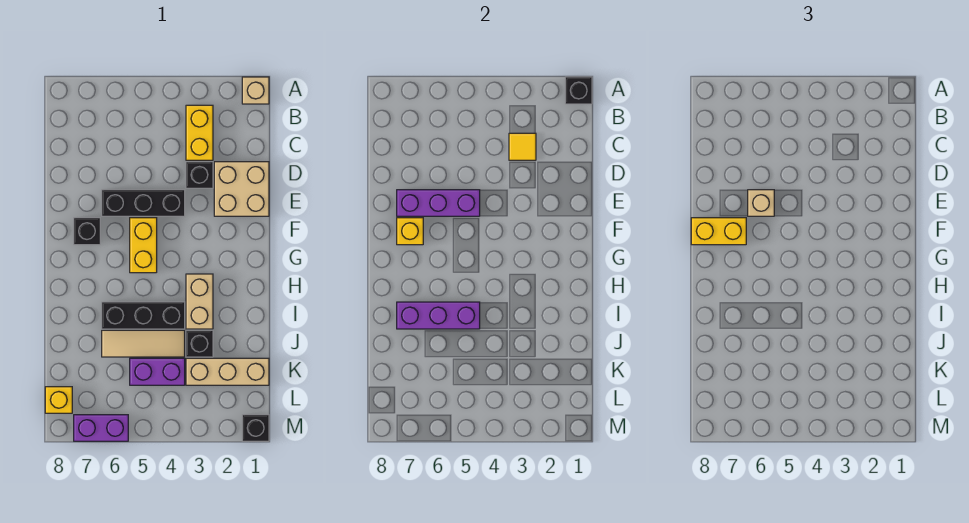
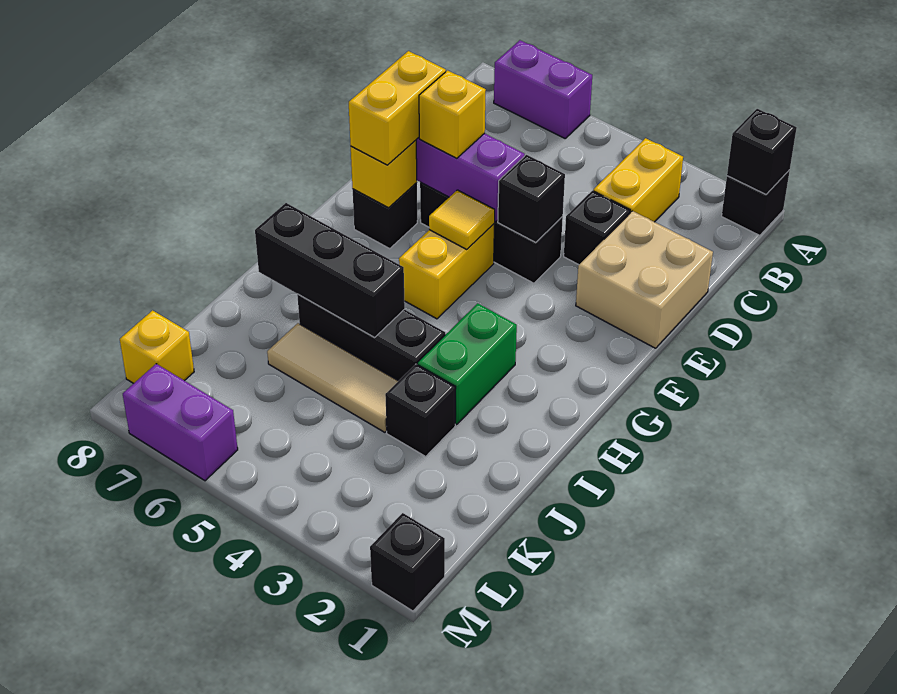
tan 1x1 brick [242,77,269,104] -> black 1x1 brick [722,170,790,235]
yellow 1x1 tile [509,133,536,160] -> yellow 1x1 tile moved to [429,190,495,249]
none -> black 1x1 brick [498,155,565,243]
tan 1x1 brick [748,190,774,216] -> yellow 1x1 brick [419,70,486,159]
yellow 1x2 brick [691,218,746,245] -> yellow 1x2 brick turned to [349,51,446,165]
tan 1x2 brick [186,274,213,329] -> green 1x2 brick [417,303,517,425]
purple 1x3 brick [397,302,480,329] -> black 1x3 brick [255,203,405,337]
tan 1x3 brick [186,358,269,385] -> none
purple 1x2 brick [130,358,185,385] -> purple 1x2 brick moved to [494,40,592,138]

